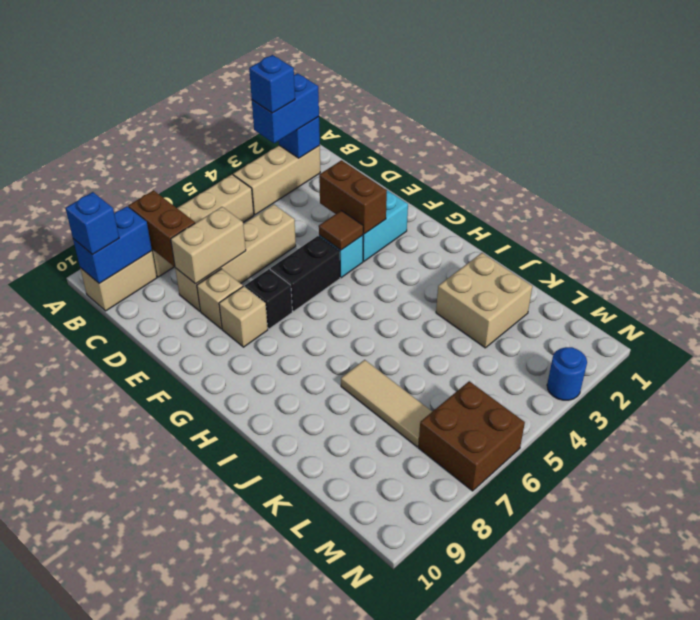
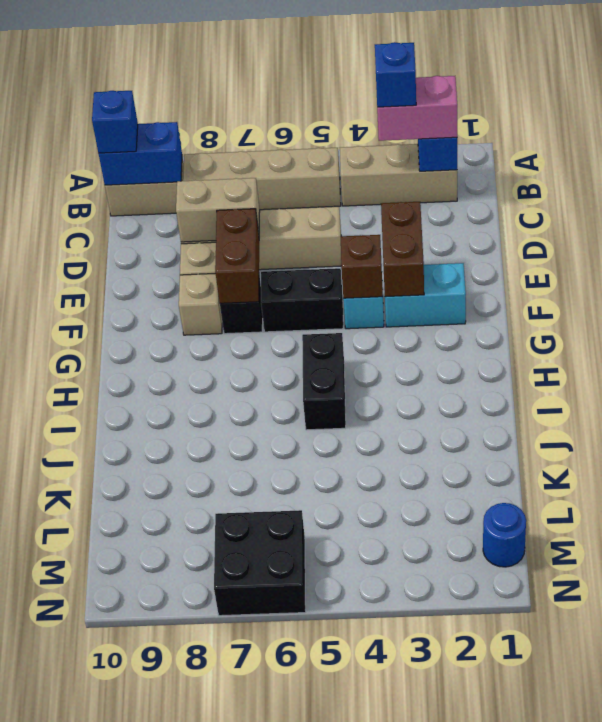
blue 1x2 brick [252,73,319,143] -> pink 1x2 brick [377,76,457,141]
brown 1x2 brick [128,190,195,266] -> brown 1x2 brick moved to [215,209,259,303]
brown 1x1 tile [319,211,363,250] -> brown 1x1 brick [341,235,383,298]
none -> black 1x2 brick [302,333,346,430]
tan 2x2 brick [436,253,532,348] -> none
tan 1x3 tile [341,360,432,447] -> none
brown 2x2 brick [418,381,525,491] -> black 2x2 brick [214,510,306,616]
blue 1x1 round brick [547,347,587,400] -> blue 1x1 round brick moved to [483,503,526,567]

